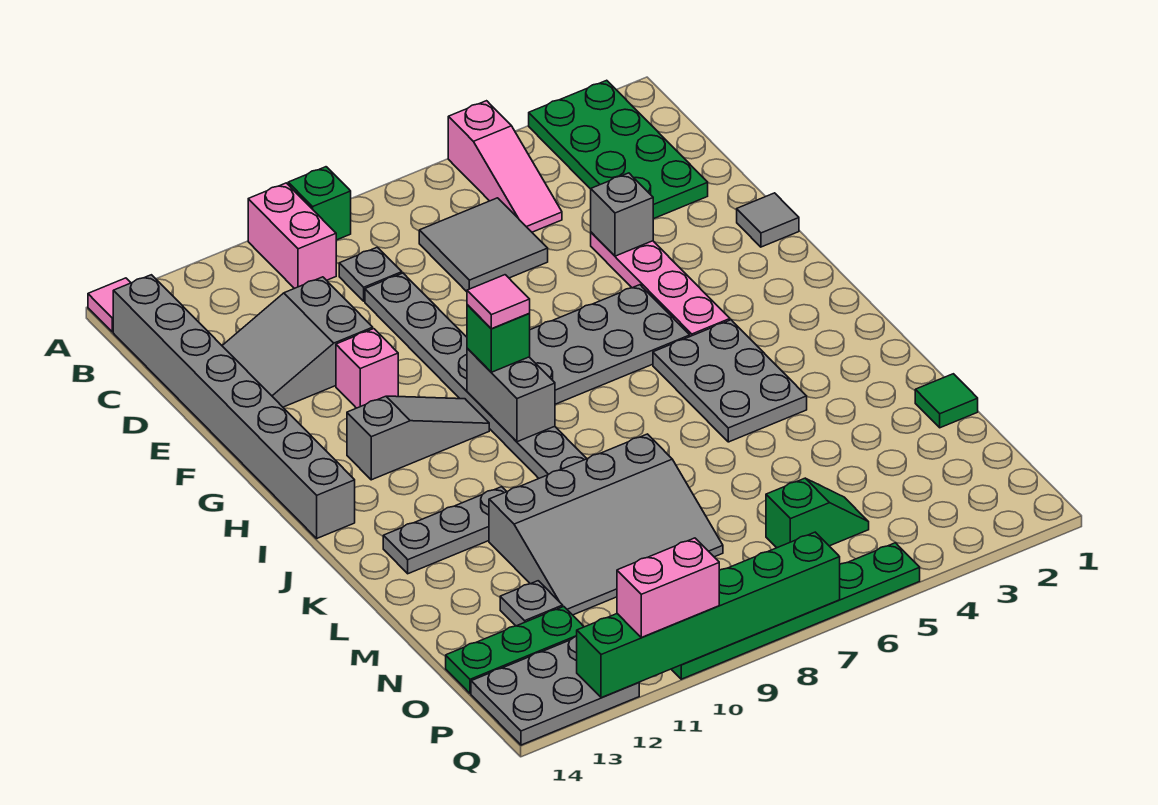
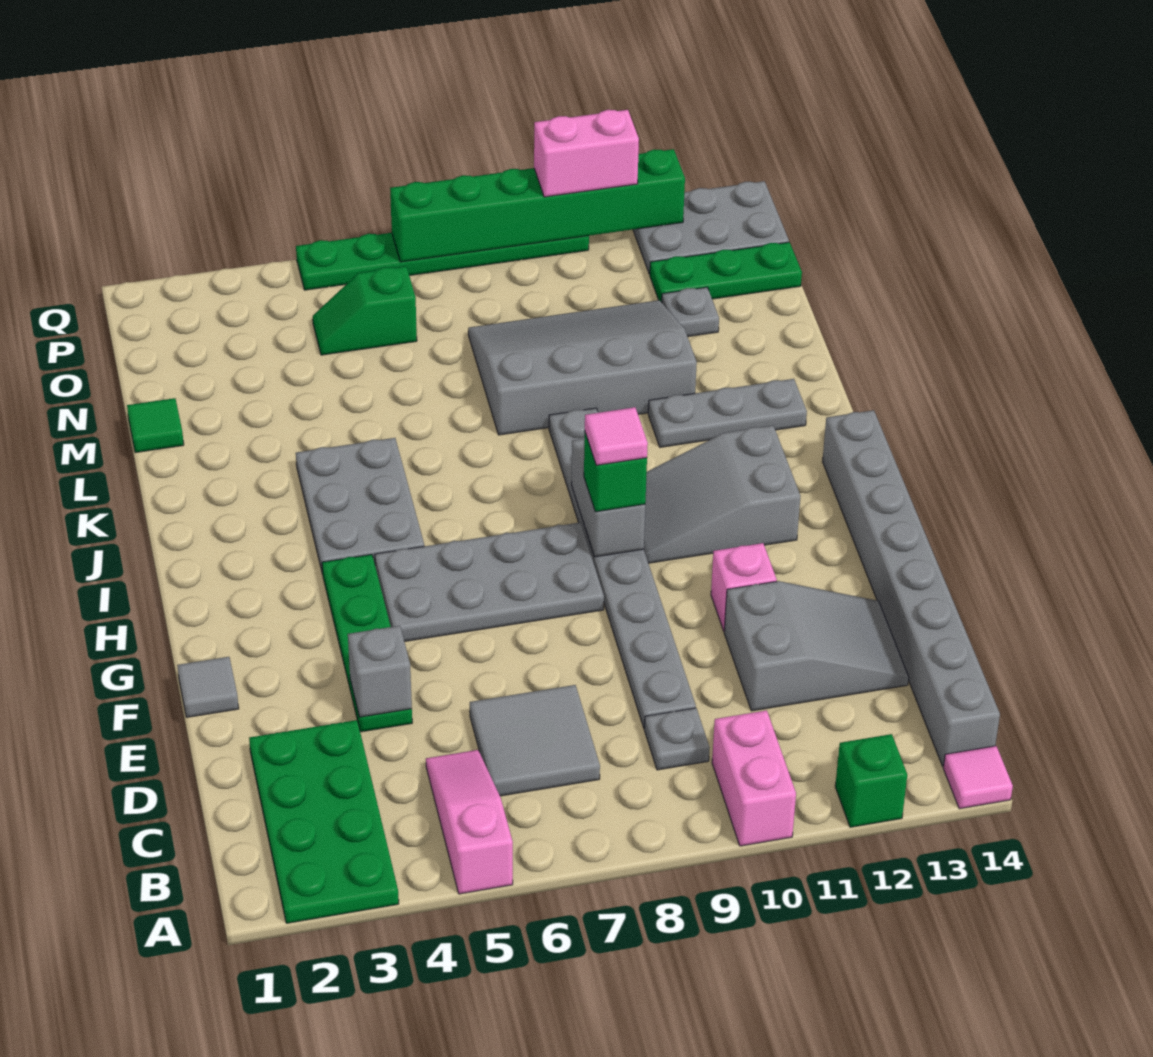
green 1x1 brick [288,167,351,240] -> green 1x1 brick moved to [835,734,907,827]
pink 1x4 plate [591,232,730,336] -> green 1x4 plate [322,554,412,732]
grey 1x3 slope [347,396,489,480] -> grey 2x3 slope [644,425,800,563]

